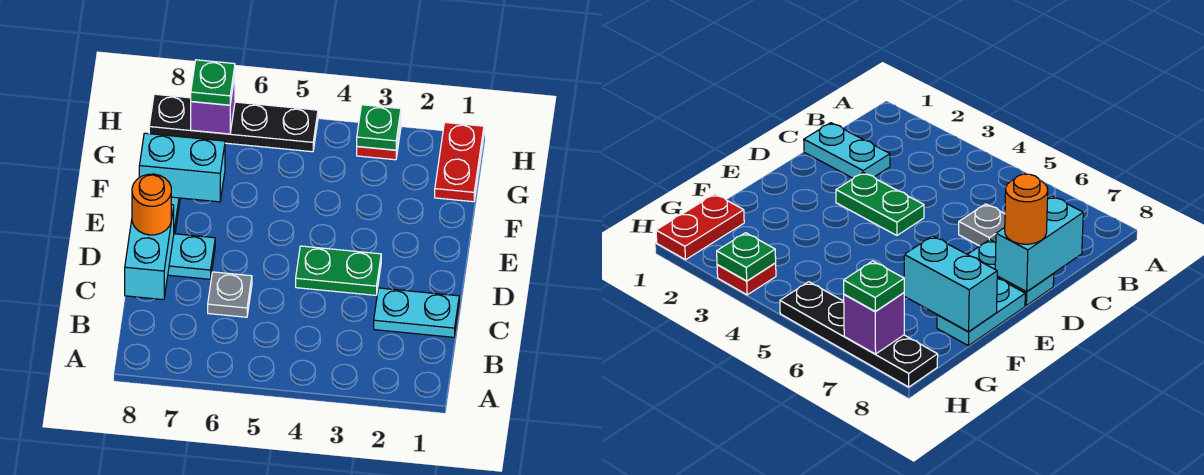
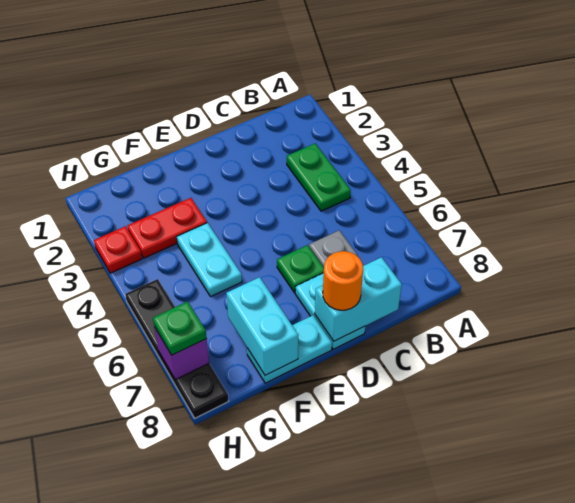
cyan 1x2 plate [374,288,459,337] -> cyan 1x2 plate moved to [177,223,242,297]
green 1x2 plate [296,246,381,295] -> green 1x2 plate moved to [287,143,351,211]
red 1x2 plate [435,123,484,202] -> red 1x2 plate moved to [127,198,207,258]
green 1x1 plate [357,105,401,150] -> green 1x1 plate moved to [277,245,324,293]

